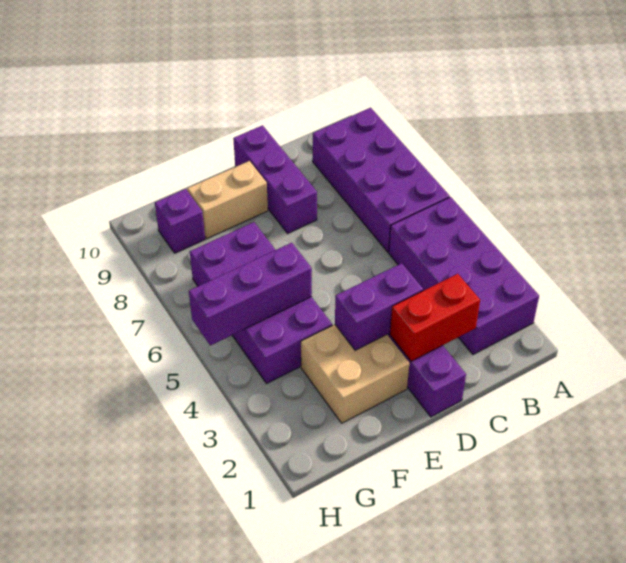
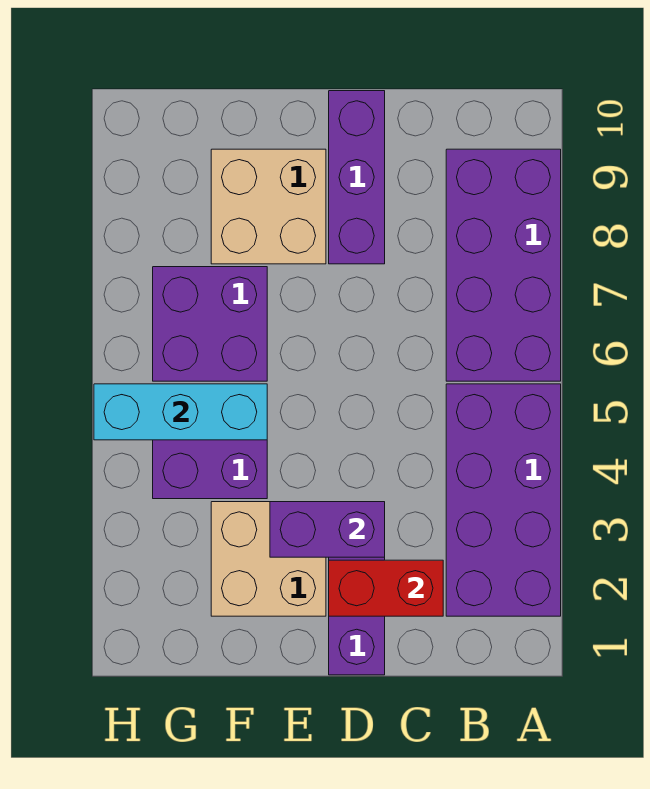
tan 1x2 brick [187,161,268,239] -> tan 2x2 brick [211,149,326,264]
purple 1x3 brick [189,243,312,346] -> cyan 1x3 brick [94,384,267,440]
purple 1x1 brick [155,189,205,253] -> none

